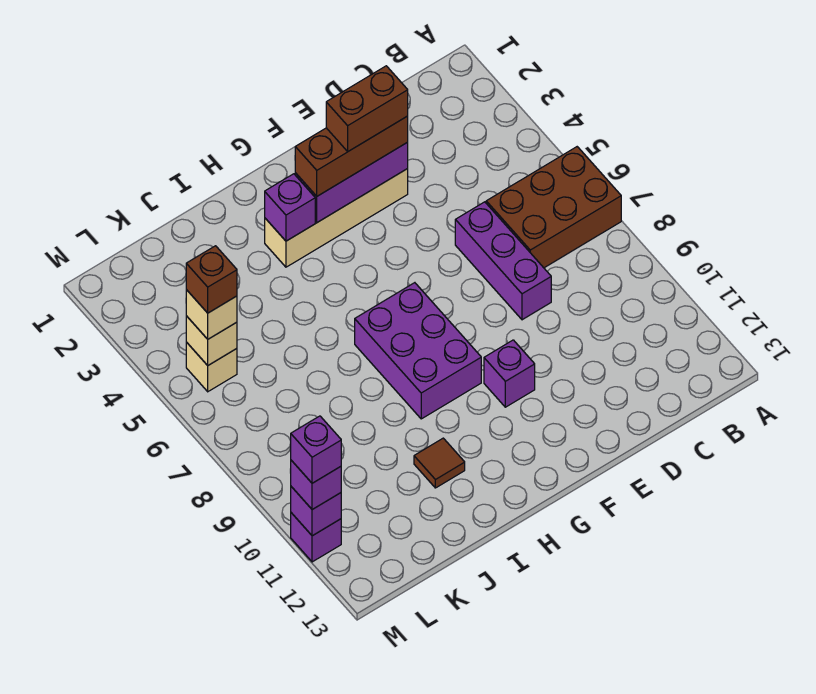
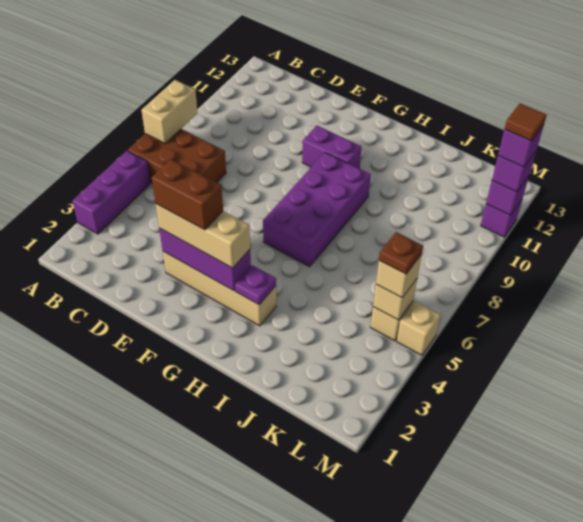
none -> tan 1x2 brick [142,80,198,143]
purple 1x3 brick [455,202,551,320] -> purple 1x3 brick moved to [72,151,151,234]
brown 1x3 brick [295,116,408,196] -> tan 1x3 brick [155,203,250,268]
purple 1x1 brick [484,340,535,407] -> purple 1x2 brick [302,126,361,169]
purple 2x3 brick [355,283,481,419] -> purple 2x4 brick [263,152,371,267]
purple 1x1 brick [265,174,315,241] -> purple 1x1 plate [235,265,276,305]
brown 1x1 tile [414,438,465,488] -> brown 1x1 tile moved to [505,104,547,141]
brown 1x1 brick [186,246,237,313] -> brown 1x1 plate [379,232,423,274]
none -> tan 1x1 brick [397,301,441,355]

